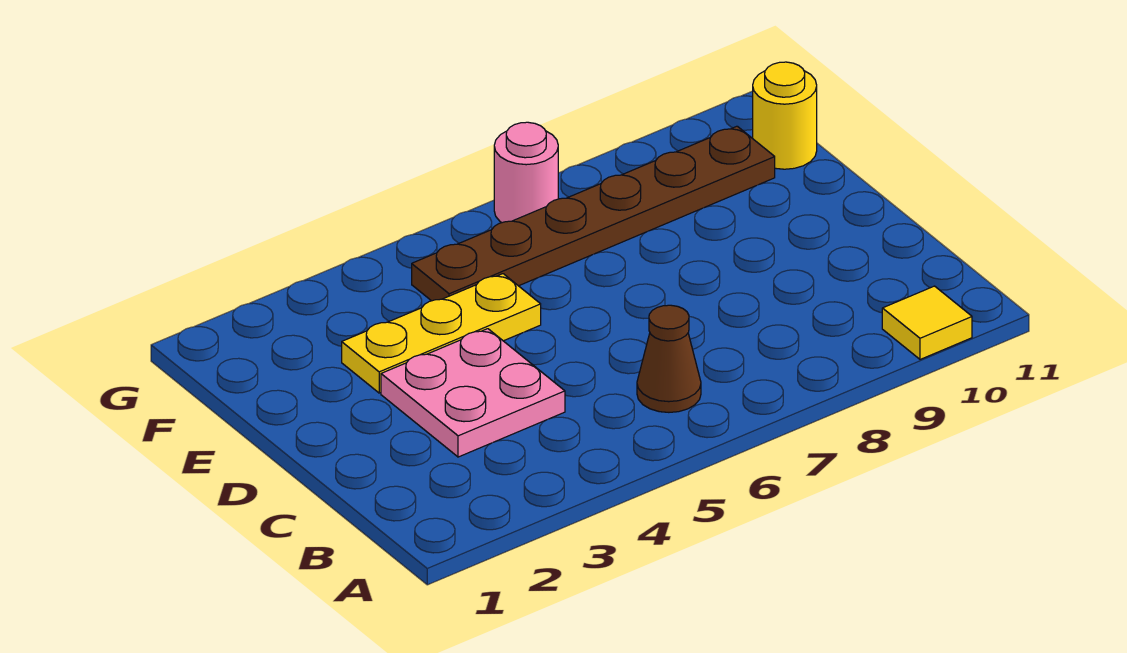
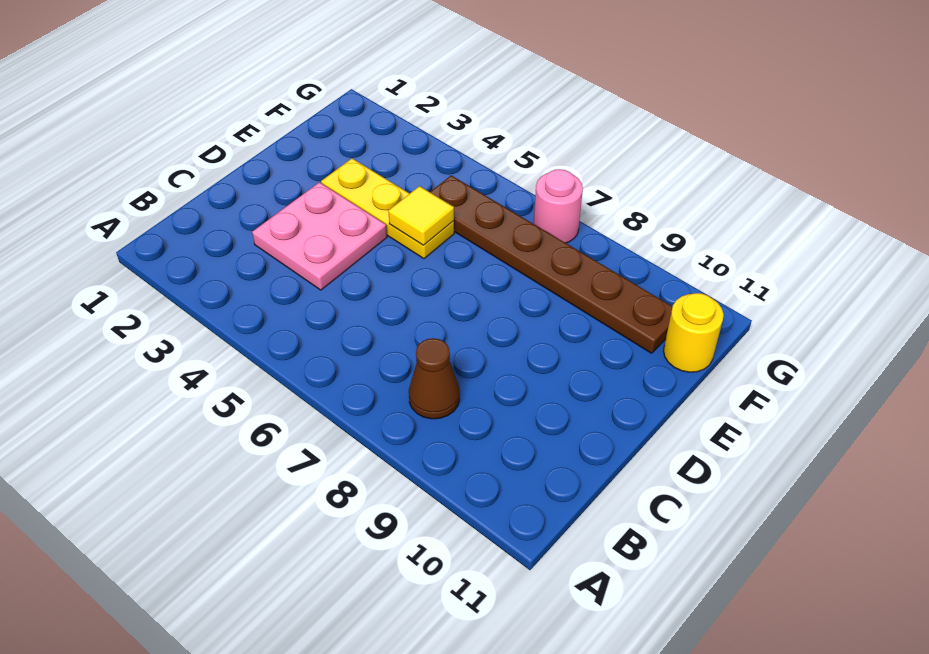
yellow 1x1 tile [882,286,972,359] -> yellow 1x1 tile moved to [388,186,454,245]
brown 1x1 cone [637,305,701,412] -> brown 1x1 cone moved to [409,338,460,419]

